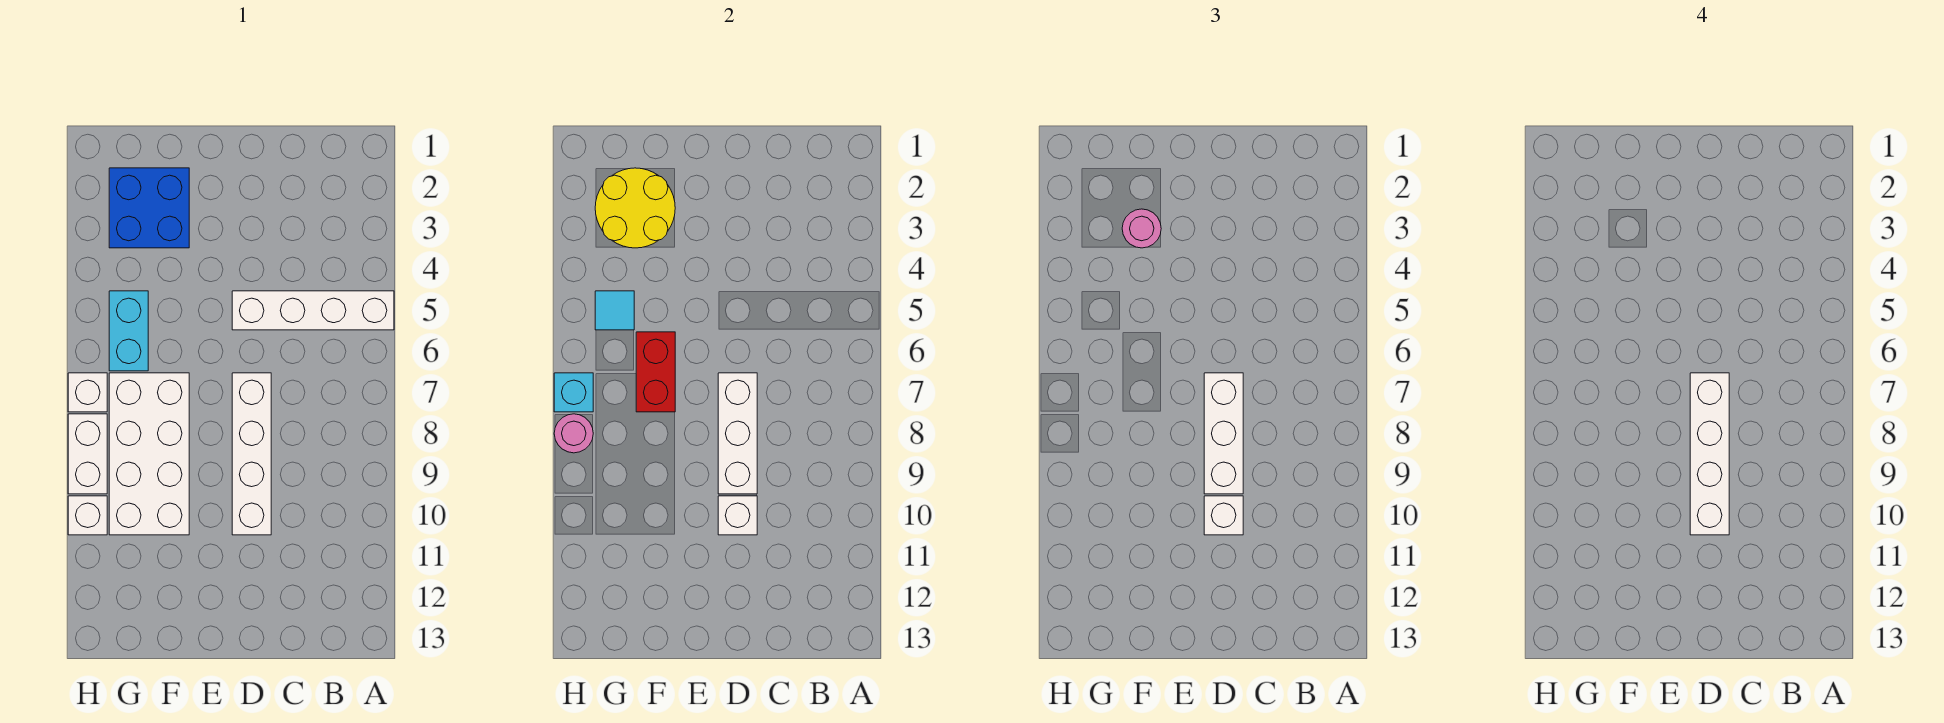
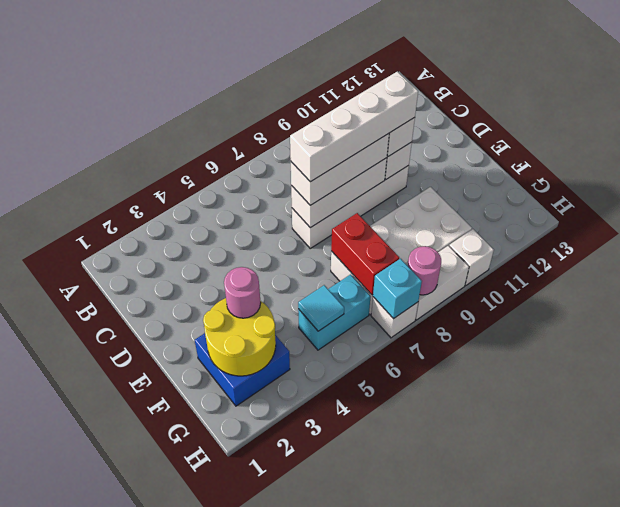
white 1x4 brick [232,291,394,330] -> none
red 1x2 brick [636,332,675,412] -> red 1x2 brick turned to [331,213,399,295]

